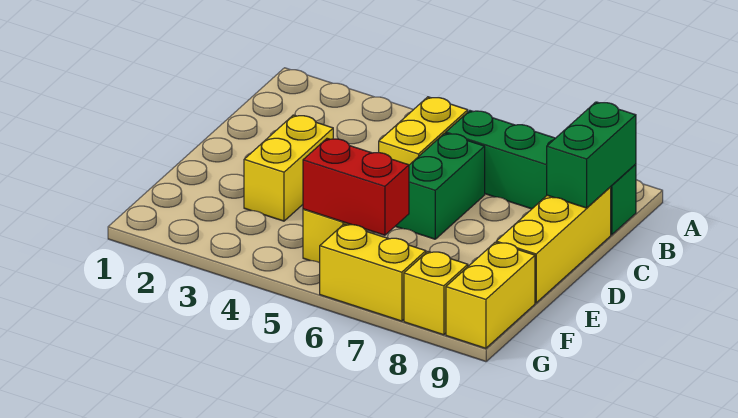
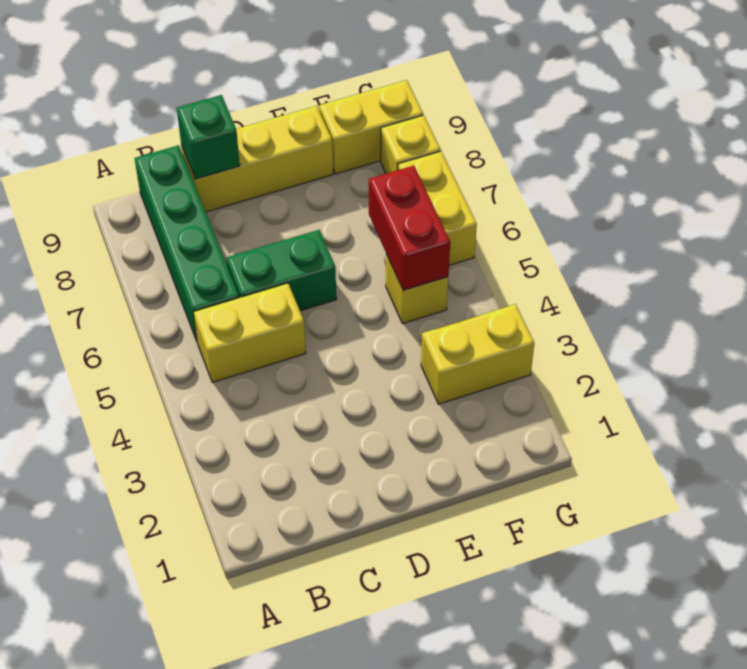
green 1x2 brick [547,102,636,208] -> green 1x1 brick [177,95,240,179]
yellow 1x2 brick [244,115,333,221] -> yellow 1x2 brick moved to [421,304,534,404]

